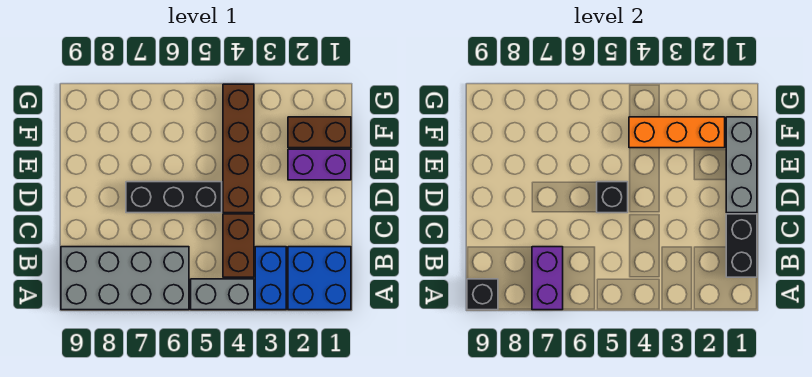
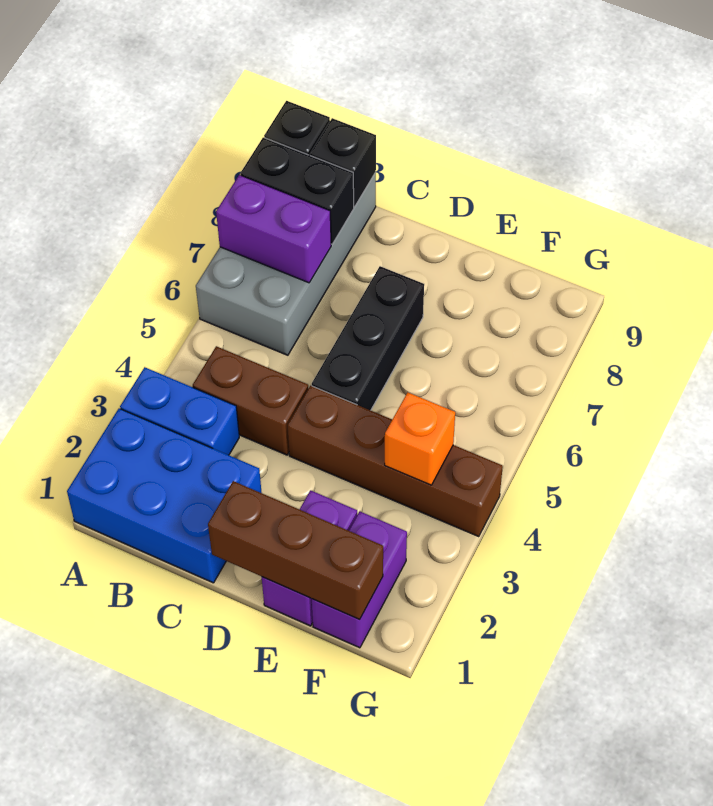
blue 2x2 brick [288,247,351,310] -> blue 2x3 brick [67,408,262,583]
grey 1x2 brick [191,279,254,310] -> none
black 1x2 brick [726,214,757,277] -> black 1x2 brick moved to [240,137,354,244]
grey 1x3 brick [726,117,757,213] -> brown 1x3 brick [208,481,383,620]
black 1x1 brick [597,182,628,213] -> black 1x1 brick moved to [310,118,376,207]
brown 1x2 brick [288,117,351,148] -> purple 1x2 brick [312,511,407,648]
orange 1x3 brick [629,117,725,148] -> orange 1x1 brick [385,393,455,485]

